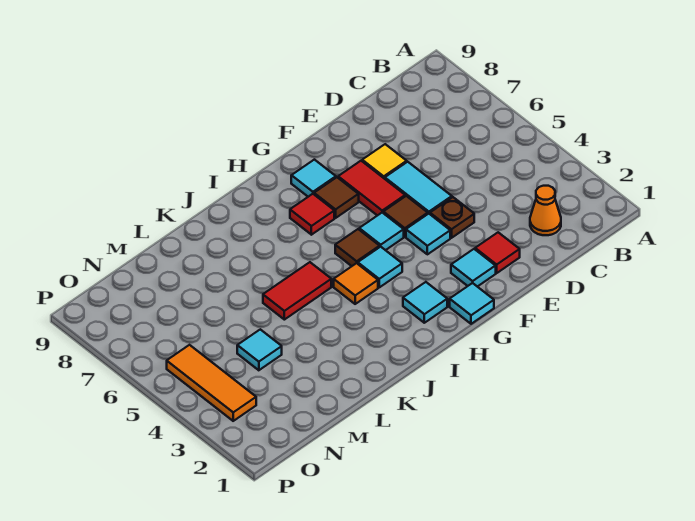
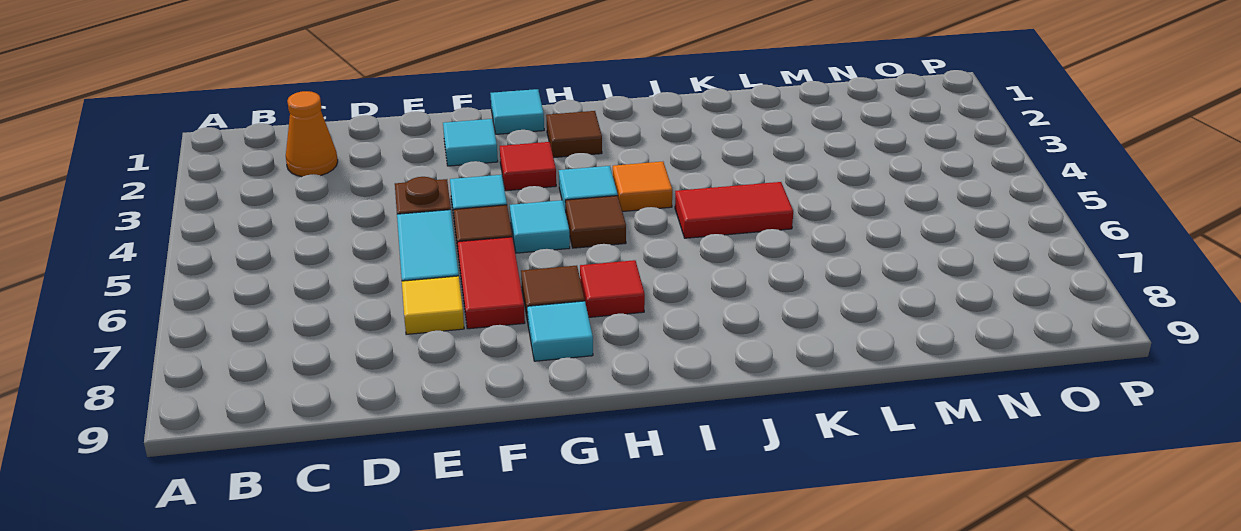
red 1x1 tile [475,232,520,273] -> red 1x1 tile moved to [500,142,556,191]
cyan 1x1 tile [403,282,447,323] -> brown 1x1 tile [546,111,602,158]
cyan 1x1 tile [237,329,282,370] -> none
orange 1x3 tile [167,345,256,421] -> none

